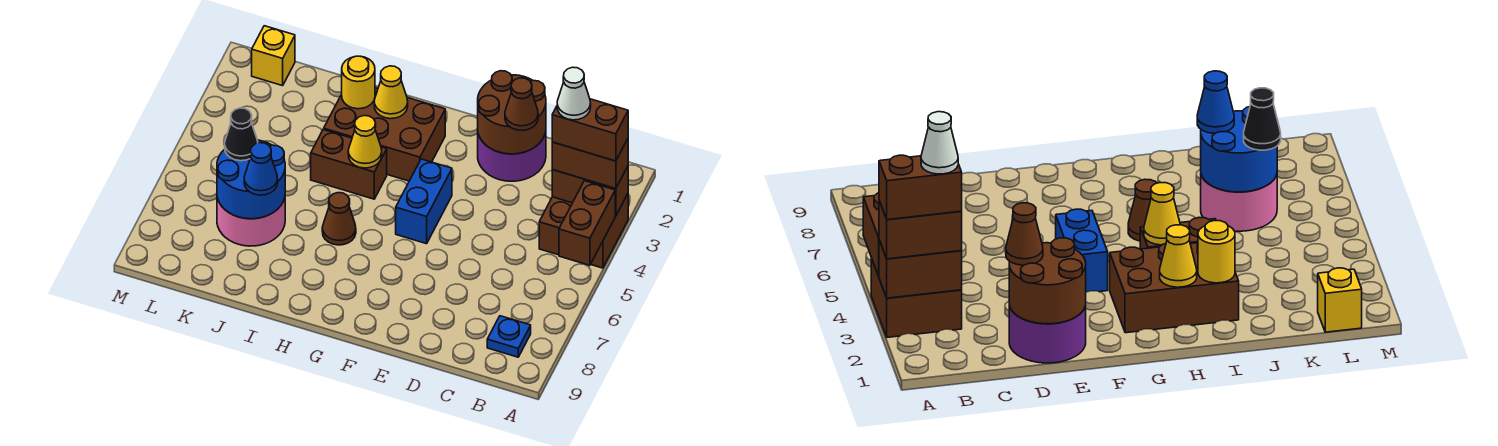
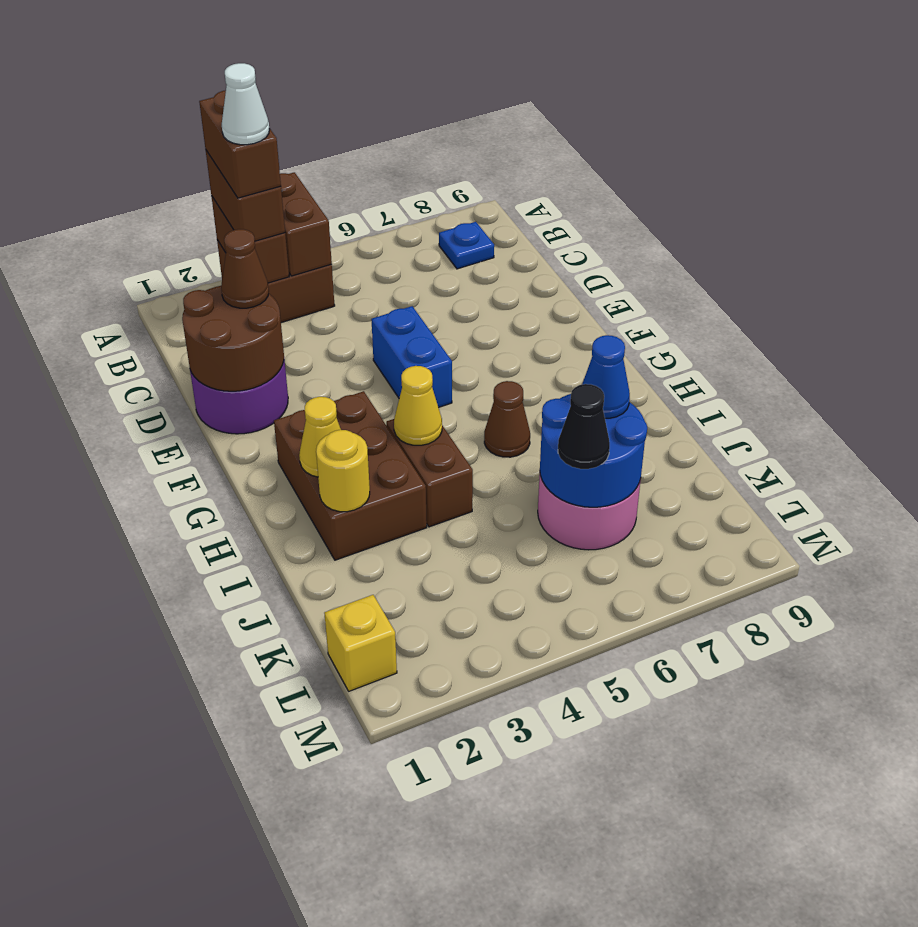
brown 1x2 brick [559,181,615,265] -> brown 1x2 brick turned to [280,172,332,276]
blue 1x2 brick [396,159,452,244] -> blue 1x2 brick turned to [371,306,452,407]

